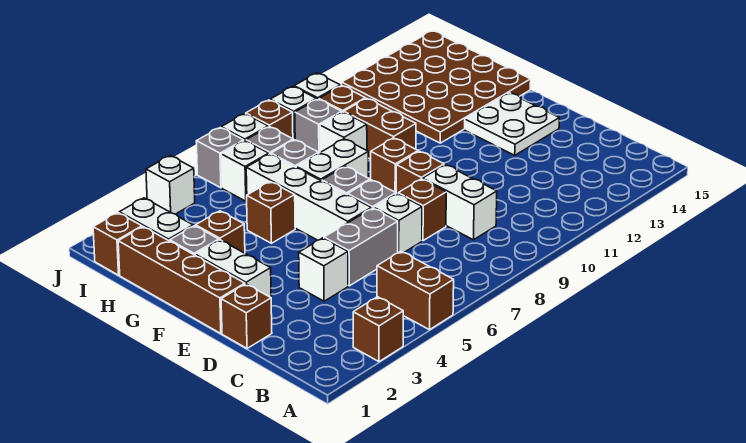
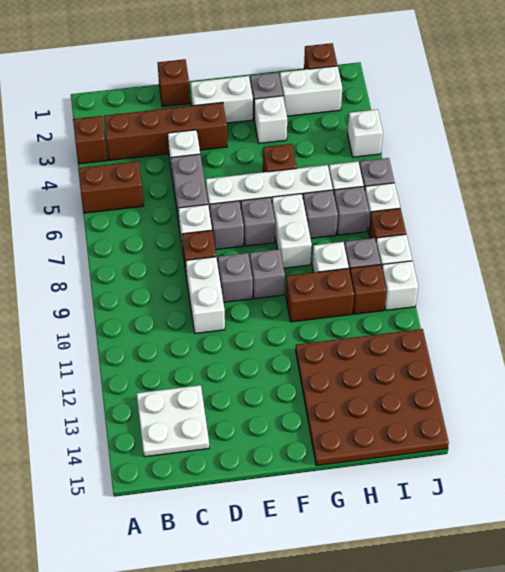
white 1x2 brick [423,165,497,240] -> white 1x2 brick turned to [186,257,225,333]
brown 1x4 brick [118,227,245,334] -> brown 1x4 brick moved to [104,102,227,160]
brown 1x1 brick [396,151,444,194] -> grey 1x1 brick [218,253,253,302]
white 2x2 plate [465,93,559,155] -> white 2x2 plate moved to [136,385,209,457]
brown 1x1 brick [371,138,418,193] -> grey 1x1 brick [250,249,285,299]
brown 1x1 brick [196,211,245,253] -> white 1x1 brick [254,96,287,143]

